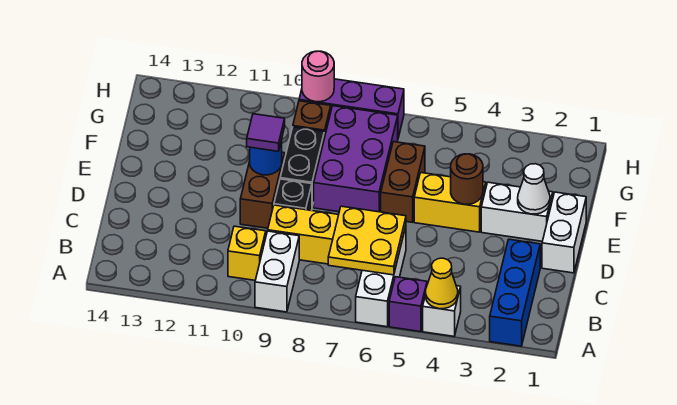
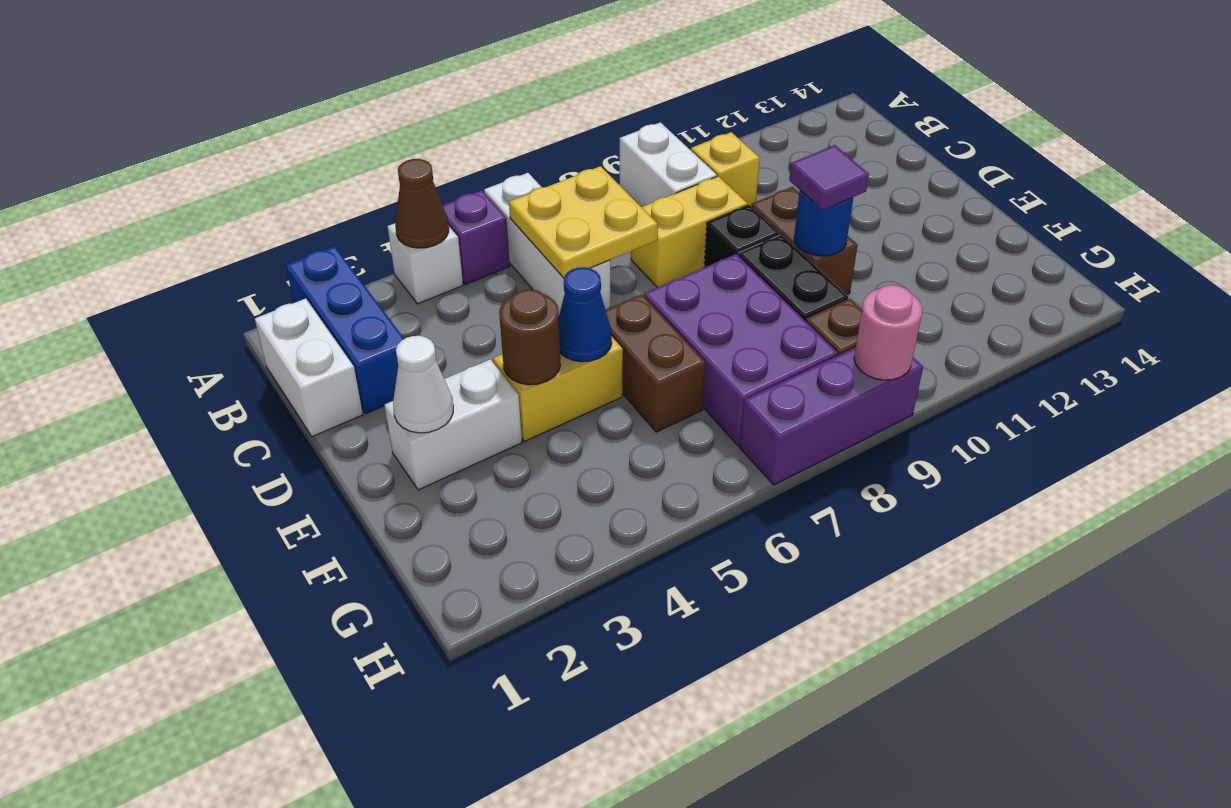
yellow 1x1 cone [426,258,458,309] -> brown 1x1 cone [395,159,449,248]
white 1x2 brick [542,192,586,273] -> white 1x2 brick moved to [255,298,363,437]
none -> blue 1x1 cone [559,267,612,362]

